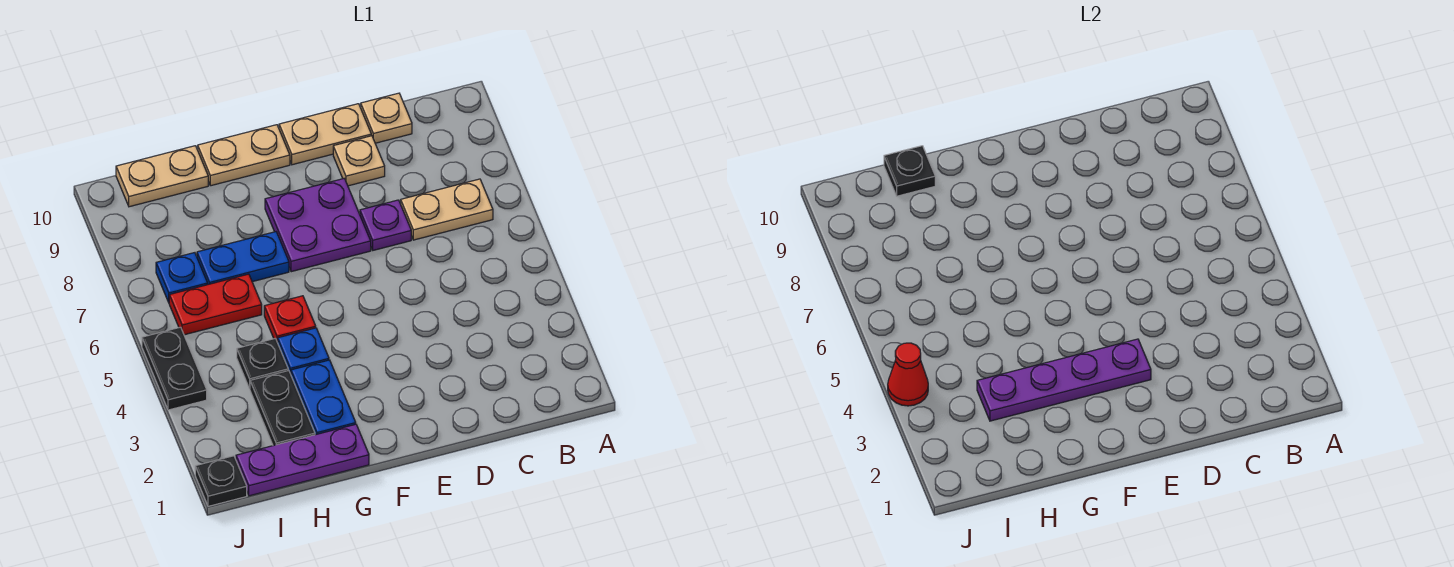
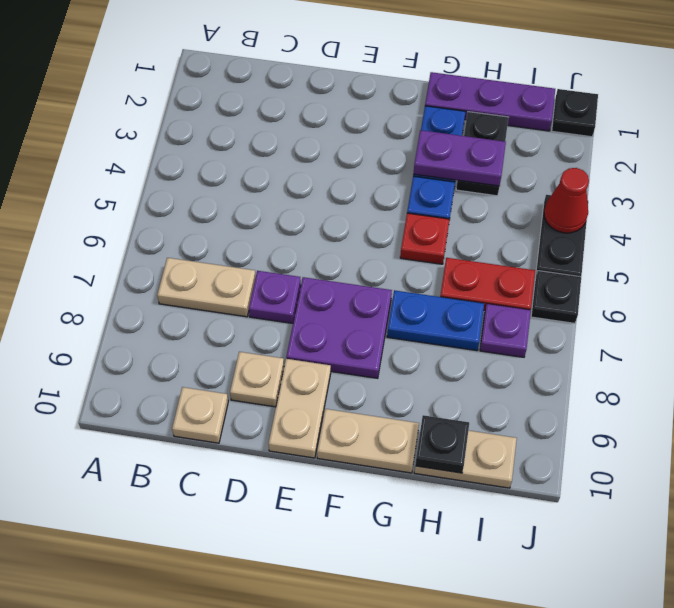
tan 1x2 plate [279,104,371,165] -> tan 1x2 plate turned to [269,359,331,458]
purple 1x4 plate [977,339,1151,421] -> purple 1x2 plate [414,130,506,186]
black 1x1 plate [237,338,288,389] -> black 1x1 plate moved to [531,271,581,323]
blue 1x1 plate [156,253,208,302] -> purple 1x1 plate [480,304,531,357]

